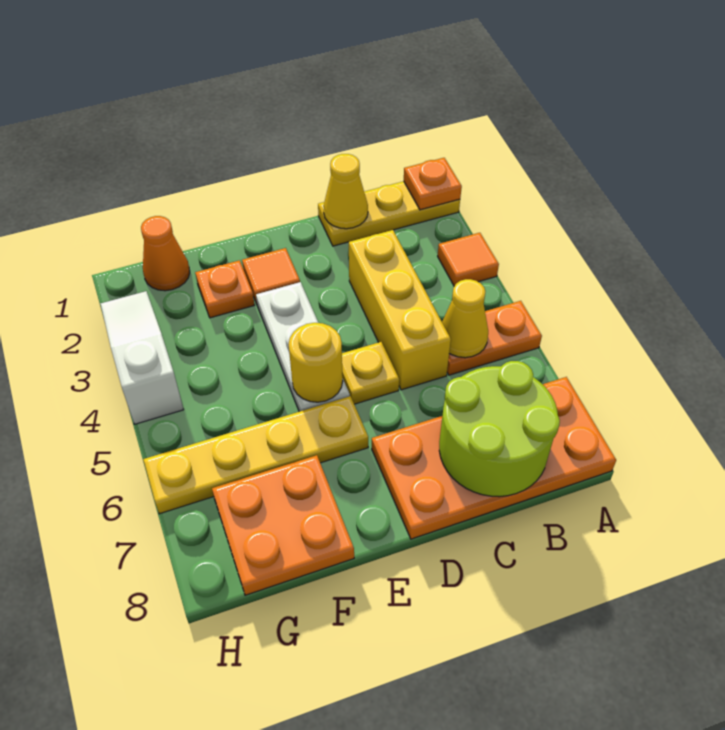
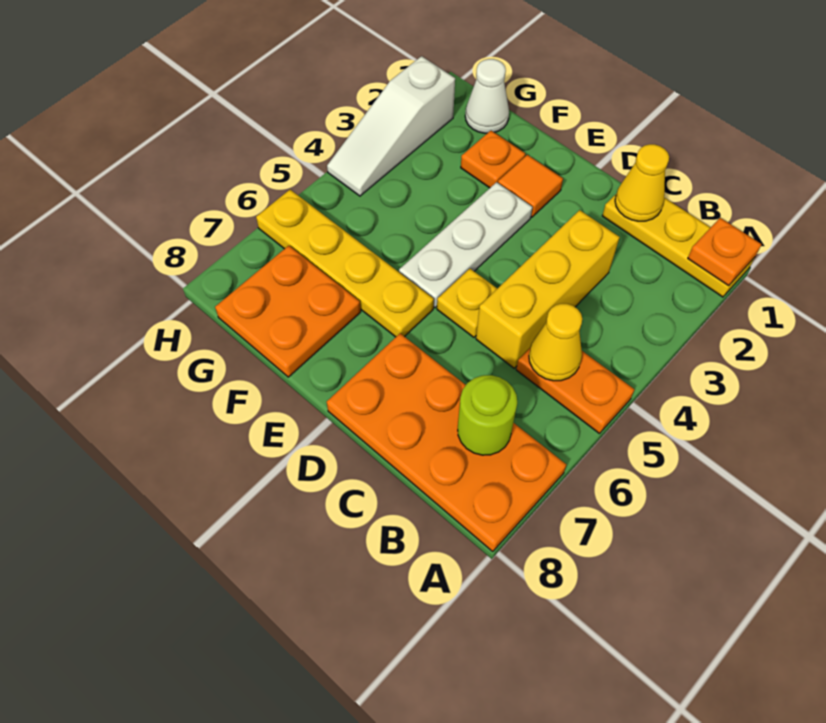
orange 1x1 tile [438,233,499,286] -> none
lime 2x2 round brick [439,361,560,497] -> lime 1x1 round brick [458,375,517,455]
yellow 1x1 round brick [289,323,343,402] -> none
orange 1x1 cone [141,216,190,291] -> white 1x1 cone [465,59,509,133]
white 1x3 slope [101,291,184,424] -> white 1x3 slope turned to [327,56,455,196]

